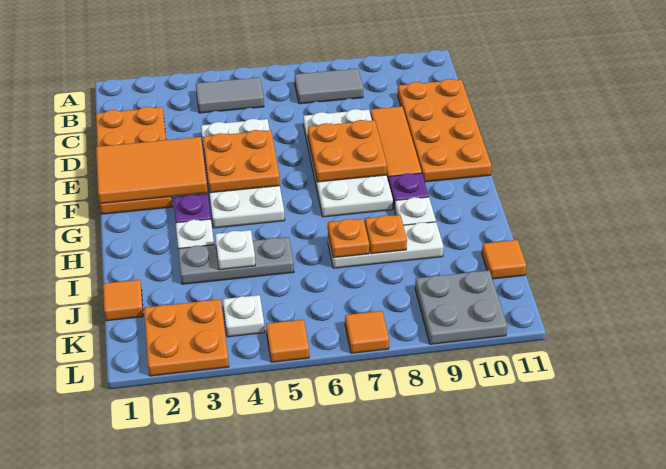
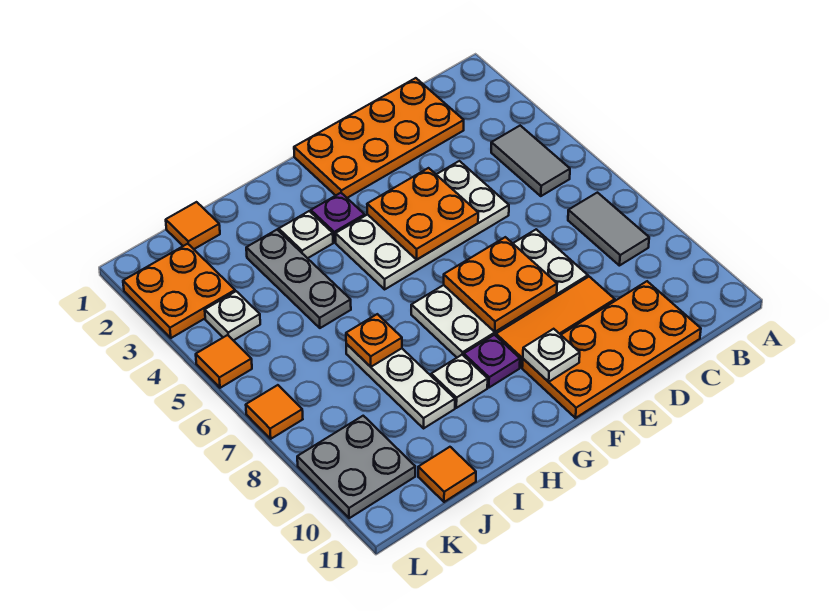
orange 2x3 tile [96,137,208,204] -> none
white 1x1 plate [215,230,255,270] -> white 1x1 plate moved to [523,329,580,382]
orange 1x1 plate [365,215,407,254] -> none

